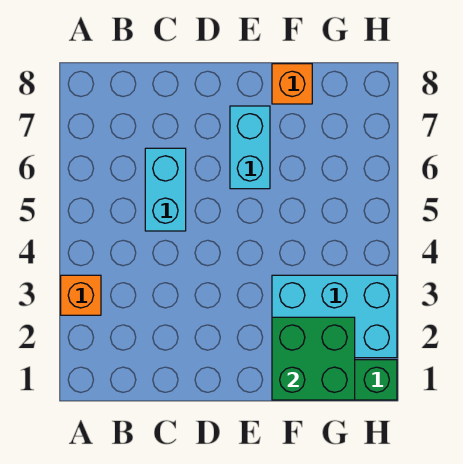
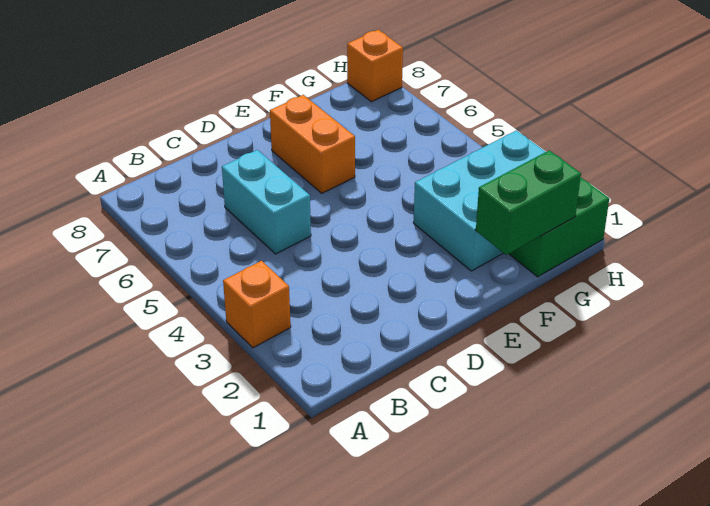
cyan 1x2 brick [230,106,270,189] -> orange 1x2 brick [270,95,355,193]
green 2x2 brick [272,317,355,400] -> green 1x2 brick [476,150,581,255]
orange 1x1 brick [272,64,312,104] -> orange 1x1 brick moved to [347,30,403,102]

